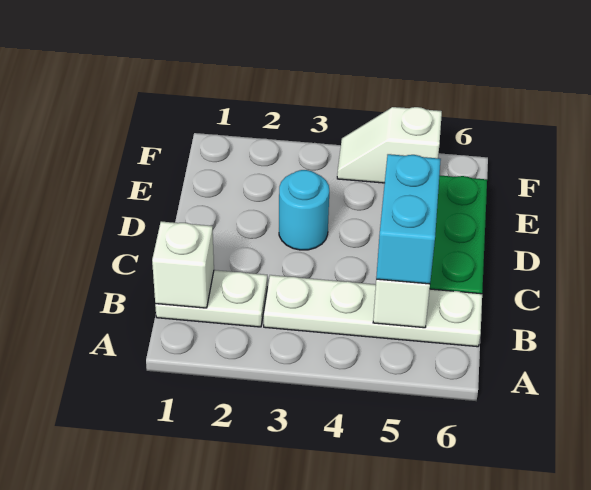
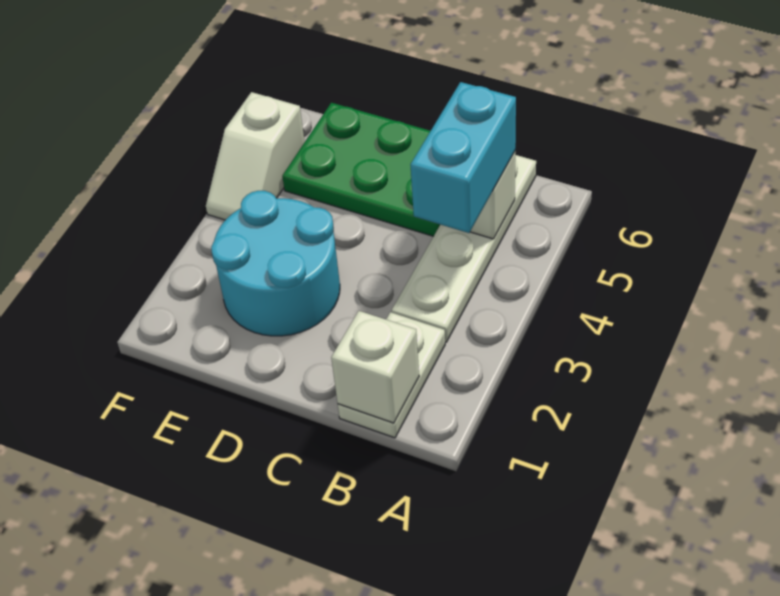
cyan 1x2 brick [376,154,441,284] -> cyan 1x2 brick turned to [410,82,516,233]
cyan 1x1 round brick [279,170,329,250] -> cyan 2x2 round brick [211,191,340,336]

